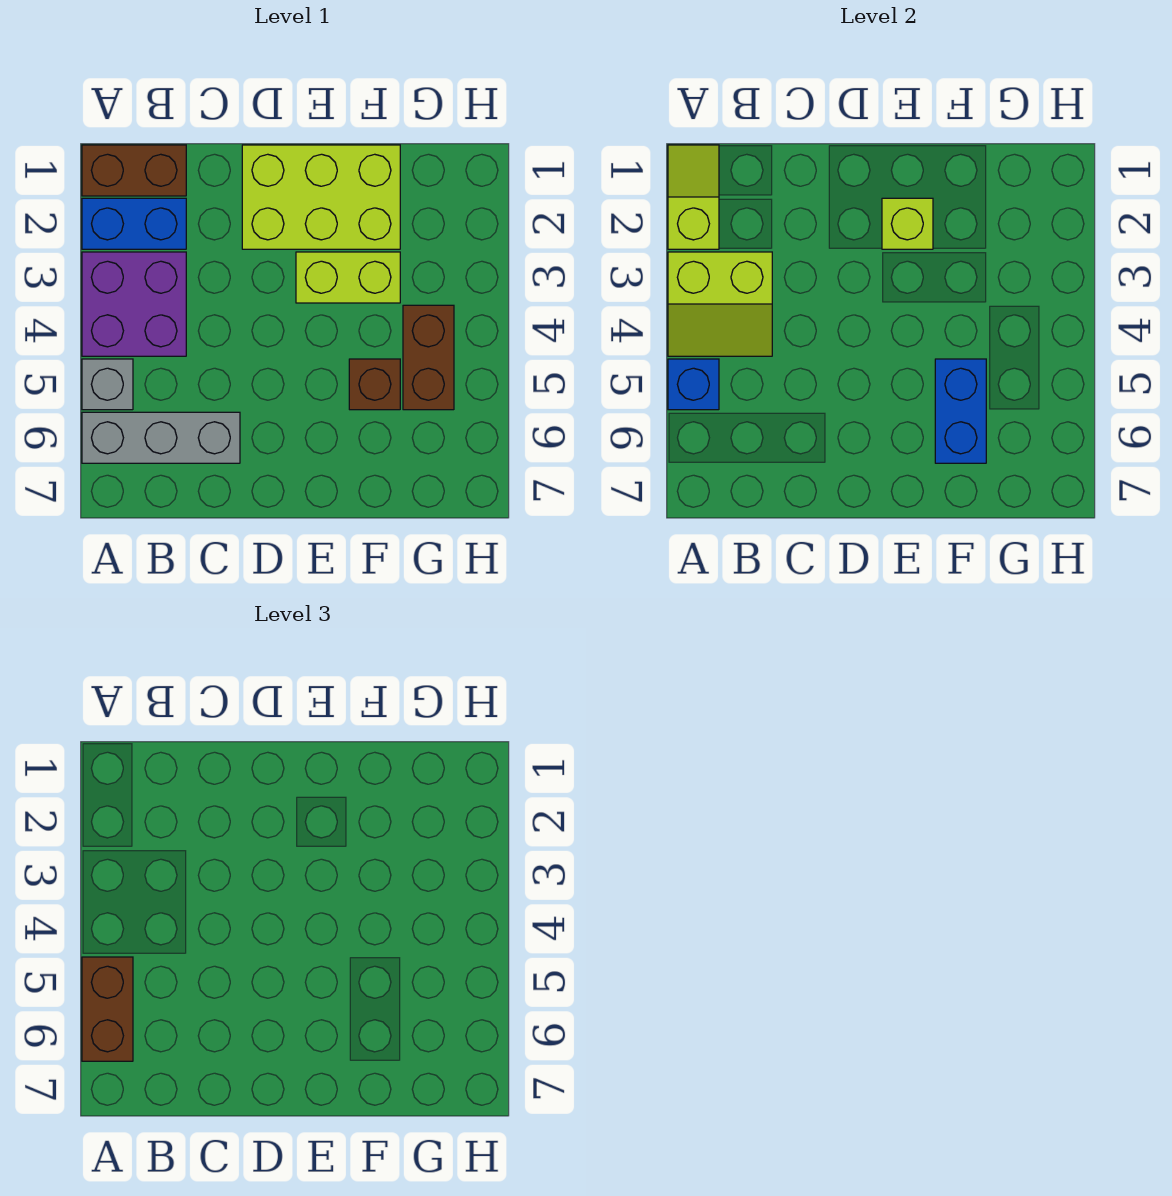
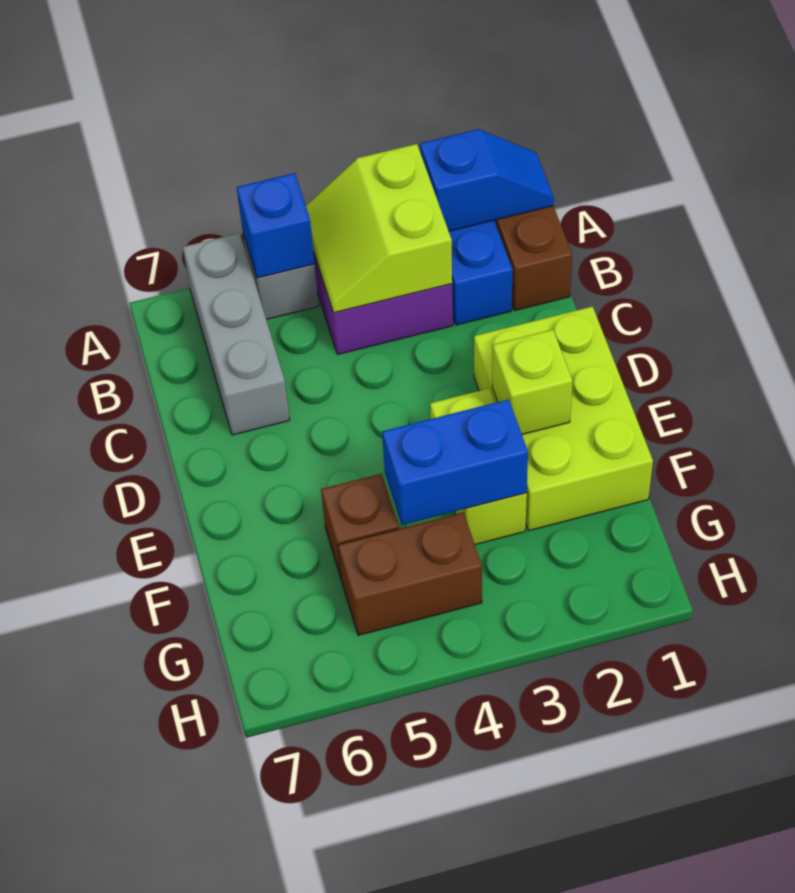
lime 1x2 slope [668,145,719,249] -> blue 1x2 slope [420,129,554,231]
brown 1x2 brick [82,957,133,1061] -> none
blue 1x2 brick [935,359,986,463] -> blue 1x2 brick moved to [382,399,528,525]

